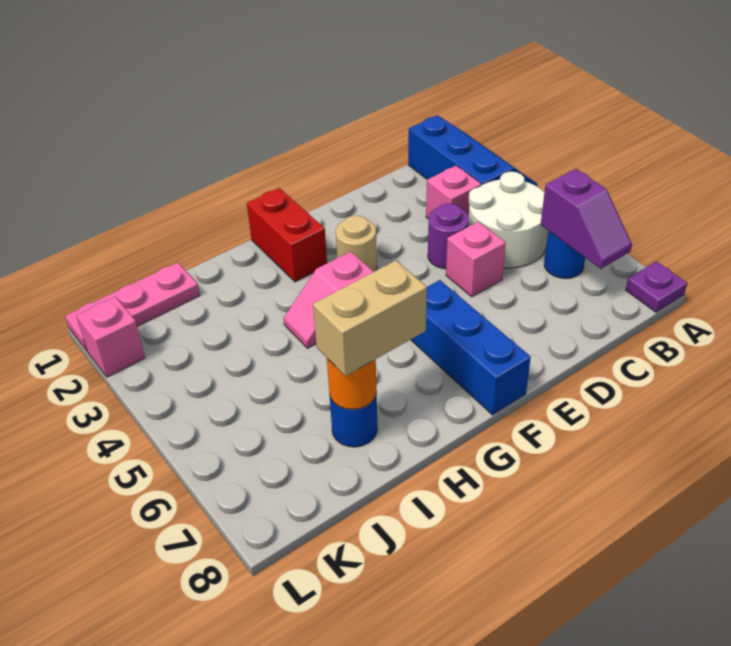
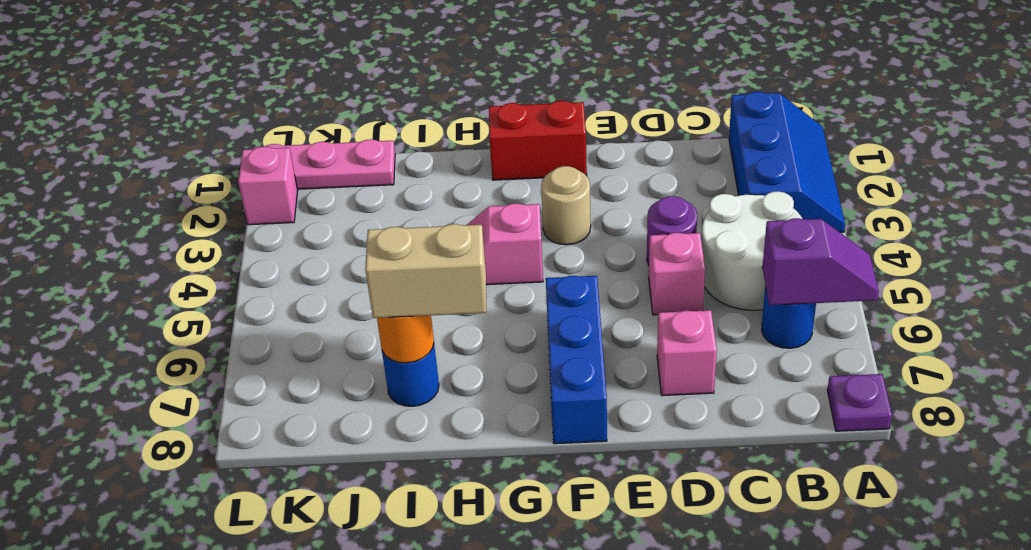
purple 1x2 slope [541,169,632,269] -> purple 1x2 slope turned to [762,218,879,305]
pink 1x1 brick [426,165,481,219] -> pink 1x1 brick moved to [657,310,717,396]
red 1x2 brick [247,188,327,282] -> red 1x2 brick turned to [489,101,587,180]

